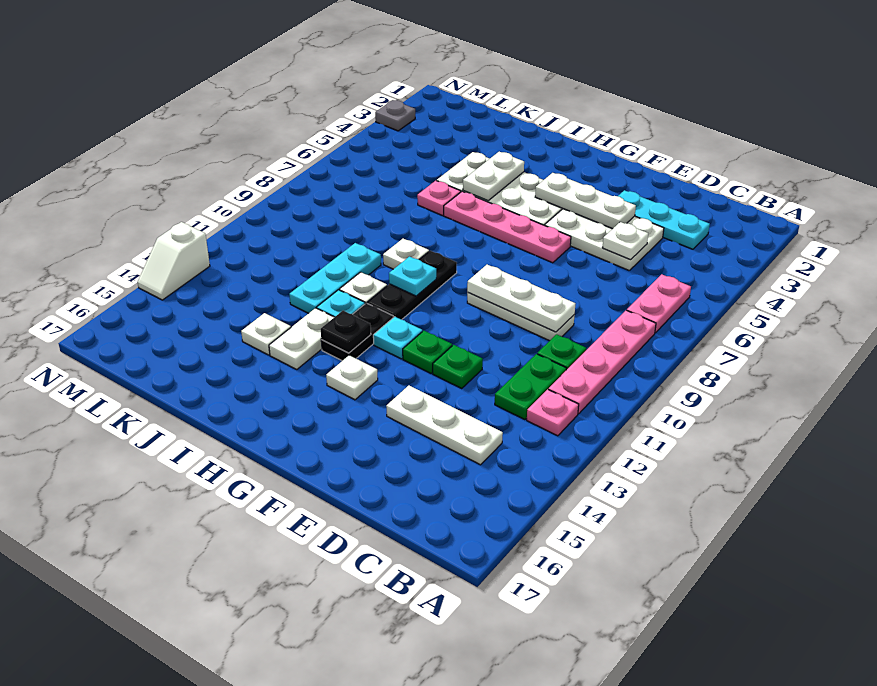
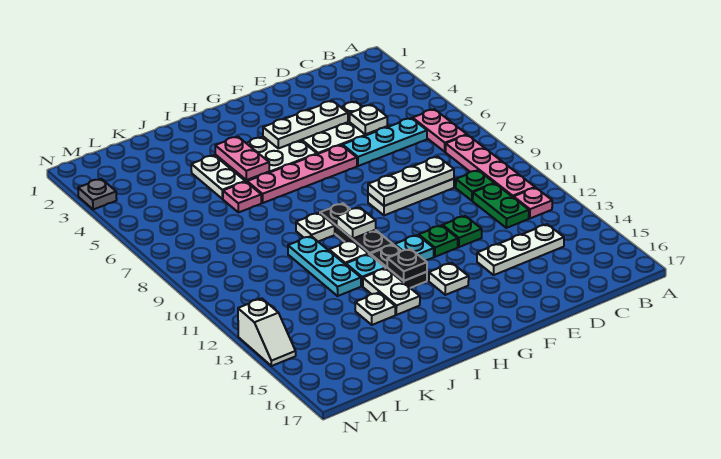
cyan 1x3 plate [618,190,710,249] -> cyan 1x3 plate moved to [343,118,427,166]
cyan 1x1 plate [389,257,436,296] -> white 1x1 plate [337,207,376,239]
white 1x2 plate [463,152,524,201] -> pink 1x2 plate [215,137,269,180]

